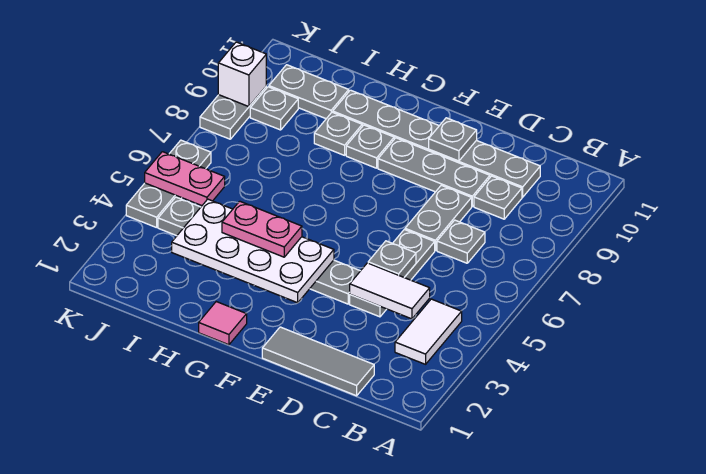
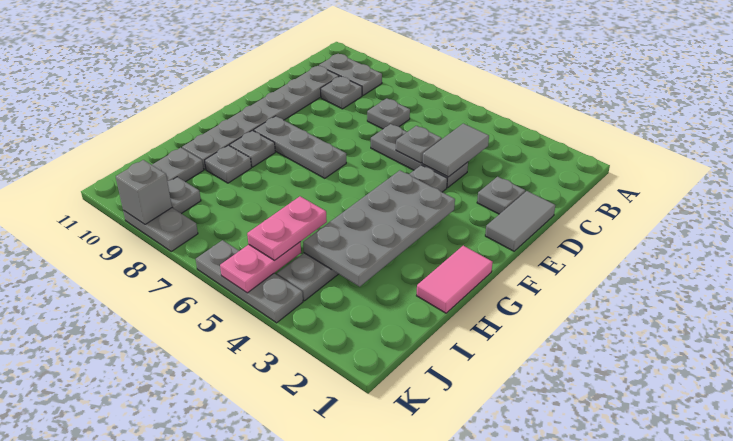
white 1x2 tile [395,299,462,364] -> none
grey 1x3 tile [262,327,374,396] -> grey 1x2 tile [485,191,555,251]
white 1x2 tile [350,263,430,319] -> grey 1x2 tile [422,123,489,177]
grey 1x2 plate [405,185,472,251] -> grey 1x2 plate moved to [319,54,382,96]
grey 1x3 plate [378,138,490,206] -> grey 1x3 plate turned to [254,116,346,178]
grey 1x1 plate [429,118,477,161] -> grey 1x1 plate moved to [477,177,525,214]
white 2x4 plate [172,199,334,303] -> grey 2x4 plate [303,170,455,287]
pink 1x1 tile [199,302,247,345] -> pink 1x2 tile [417,246,493,313]
pink 1x2 plate [222,201,302,257] -> pink 1x2 plate moved to [247,196,327,260]
white 1x1 brick [218,42,266,107] -> grey 1x1 brick [116,160,172,224]

